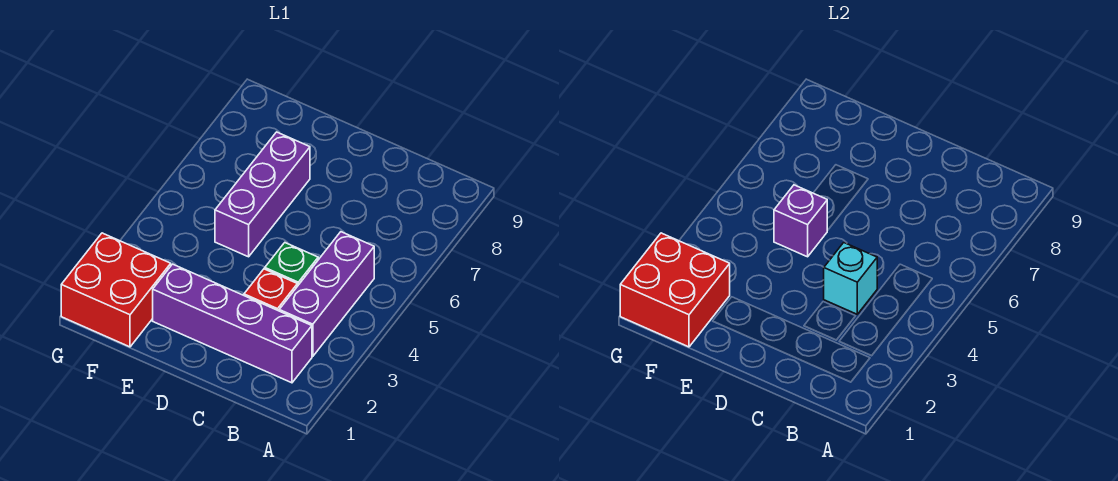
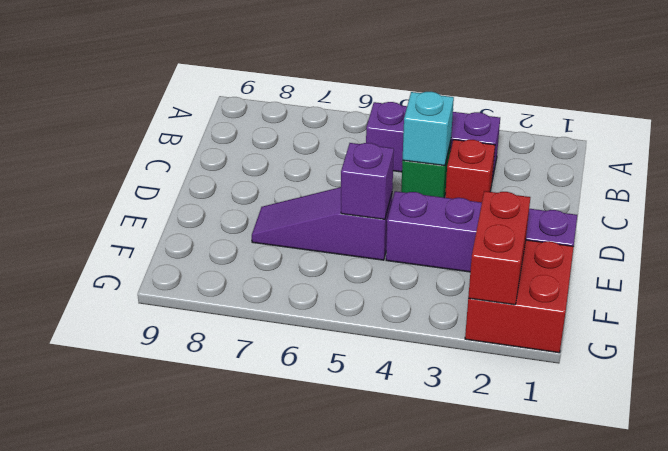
purple 1x4 brick [153,264,312,383] -> purple 1x4 brick turned to [386,191,577,272]
purple 1x3 brick [215,132,310,257] -> purple 1x3 slope [252,187,392,260]
red 2x2 brick [620,233,730,347] -> red 1x2 brick [468,191,530,305]

